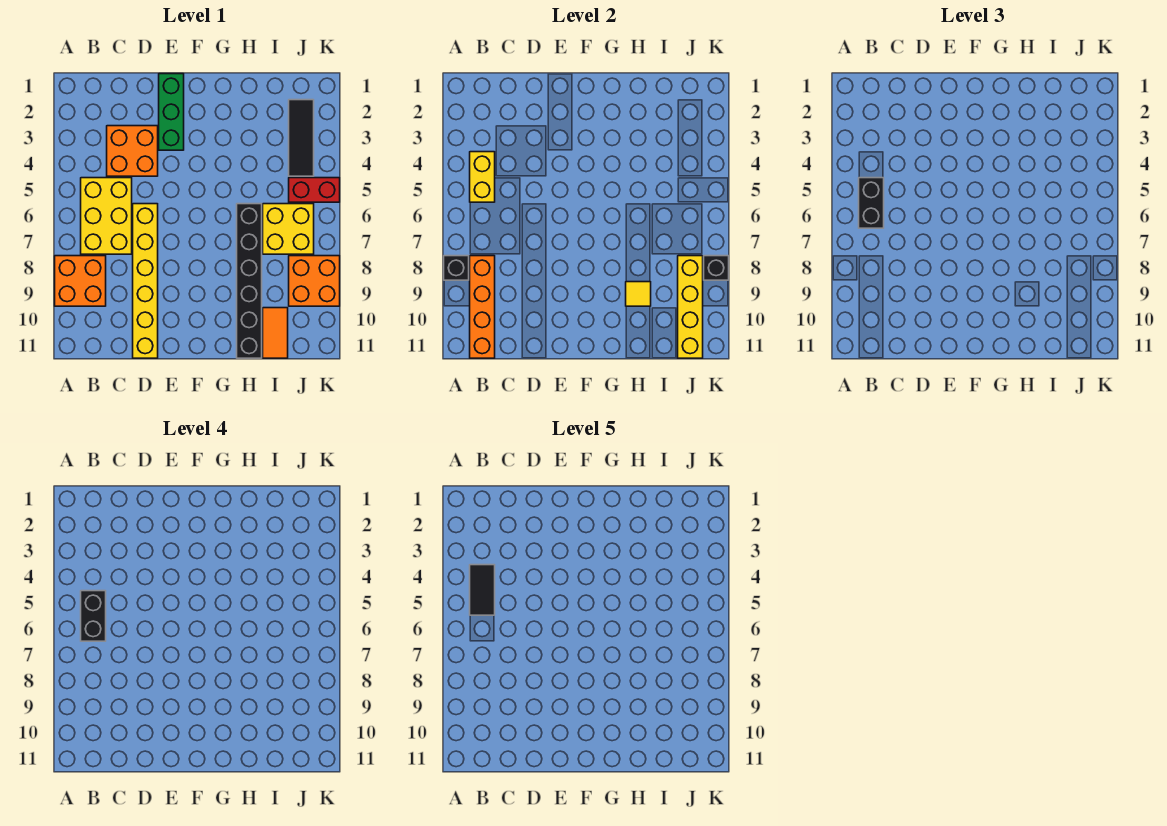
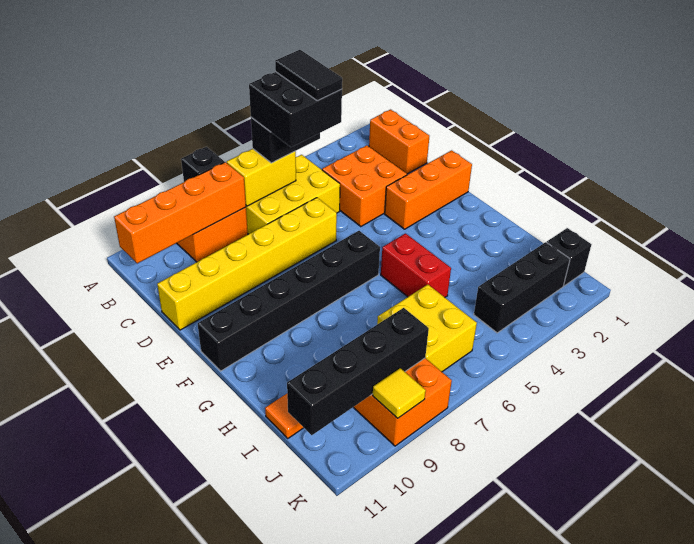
none -> orange 1x2 brick [369,110,429,174]
yellow 1x2 brick [470,152,495,202] -> yellow 1x2 brick moved to [227,149,296,206]
black 1x2 tile [470,565,495,615] -> black 1x2 tile turned to [275,50,342,101]
black 1x2 brick [81,591,106,641] -> black 2x2 brick [249,72,342,147]
green 1x3 brick [159,74,184,150] -> orange 1x3 brick [385,150,472,229]
black 1x6 brick [237,204,262,358] -> black 1x6 brick moved to [198,231,380,371]
yellow 1x1 tile [626,282,651,306] -> yellow 1x1 tile moved to [373,368,426,418]
black 1x3 tile [289,100,314,176] -> black 1x3 brick [474,242,570,333]
red 1x2 brick [289,178,340,202] -> red 1x2 brick moved to [381,233,451,297]
yellow 1x4 brick [678,256,703,358] -> black 1x4 brick [287,308,429,435]
black 1x1 brick [704,256,729,280] -> black 1x1 brick moved to [547,228,591,286]

